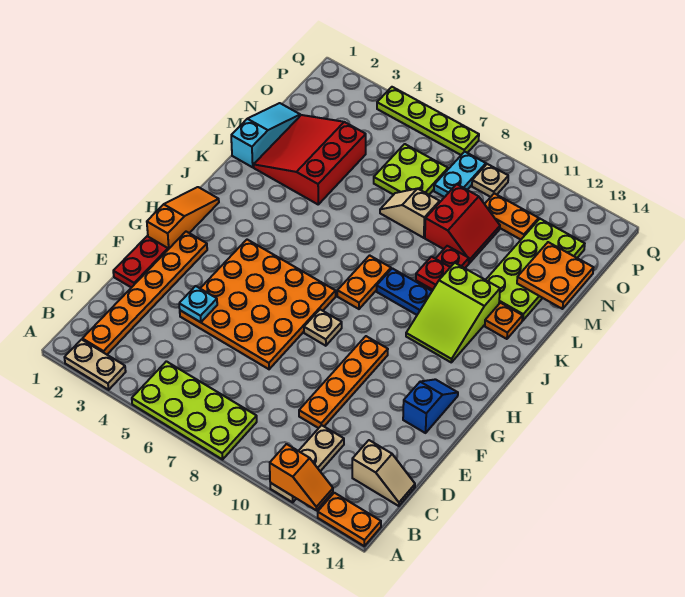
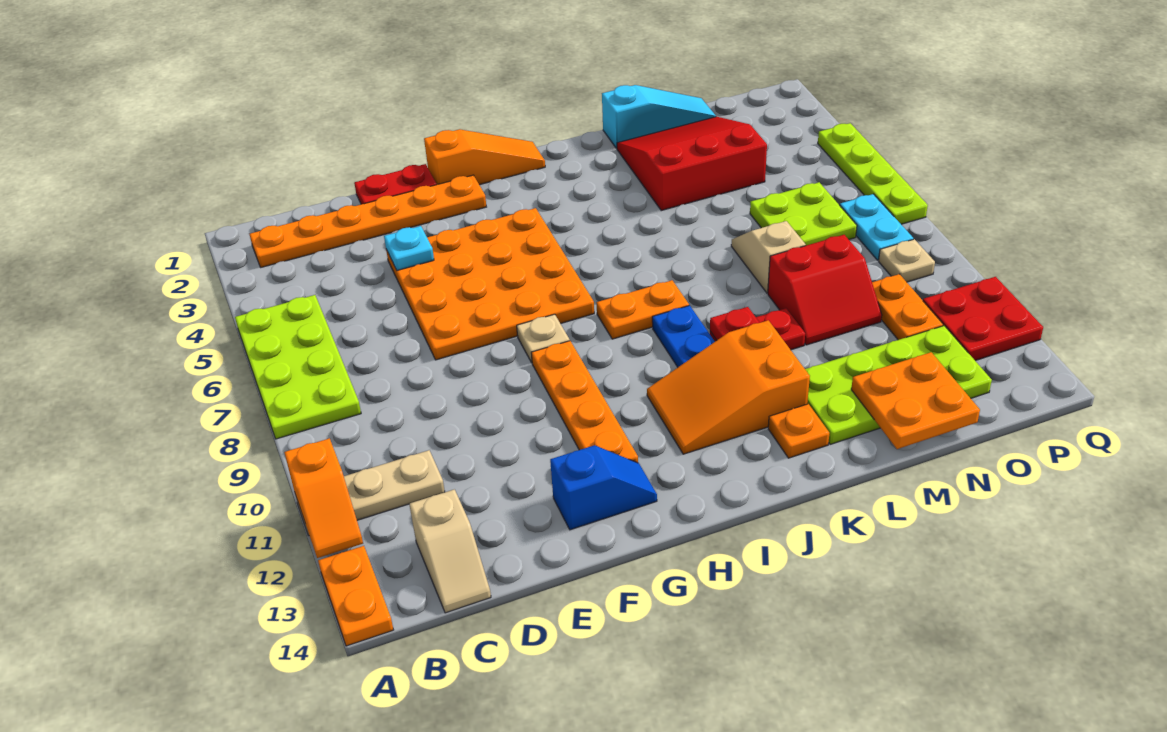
tan 1x2 plate [64,339,126,390] -> none
orange 1x4 plate [299,336,388,428] -> orange 1x4 plate turned to [531,341,638,463]
lime 2x3 slope [406,263,500,362] -> orange 2x3 slope [647,320,810,454]
cyan 1x2 plate [434,152,486,197] -> cyan 1x2 plate turned to [840,194,913,260]
none -> red 2x2 plate [923,277,1043,361]

